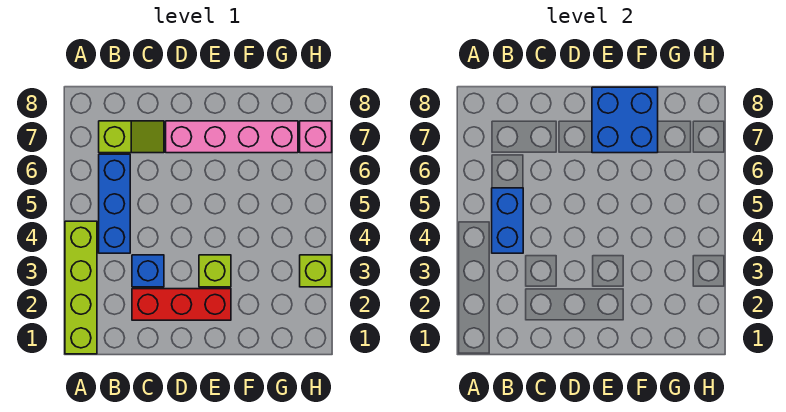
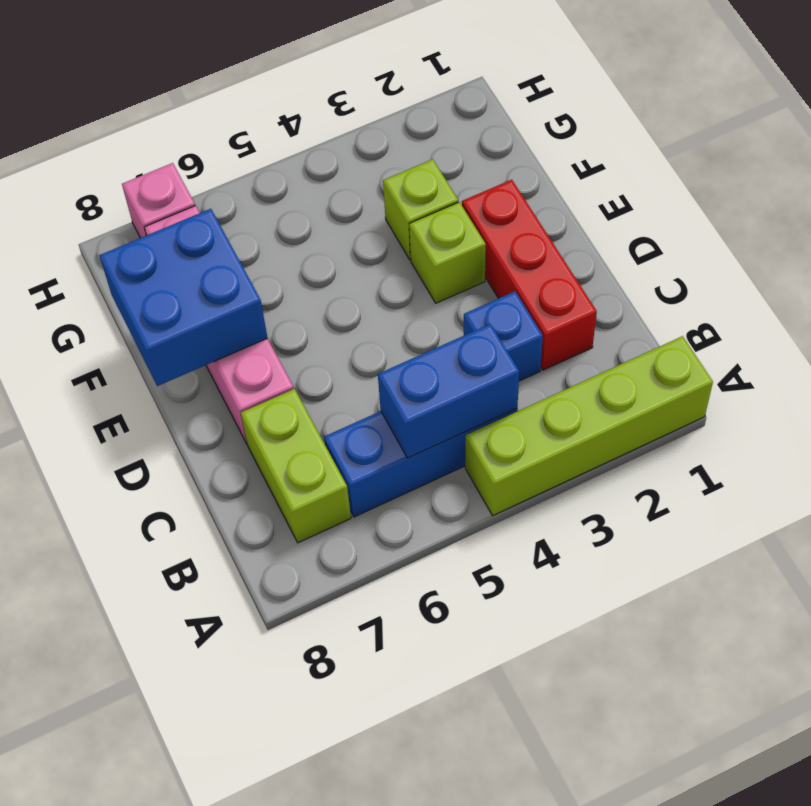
lime 1x2 slope [99,121,164,153] -> lime 1x2 brick [241,389,351,543]
lime 1x1 brick [300,255,332,287] -> lime 1x1 brick moved to [383,159,458,260]

